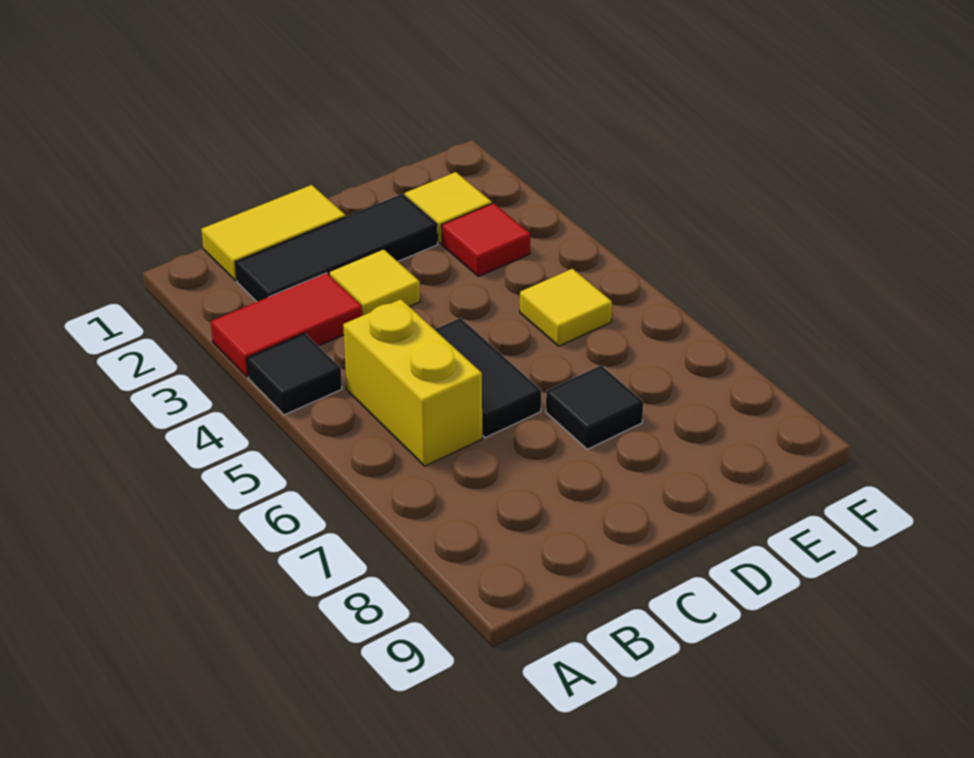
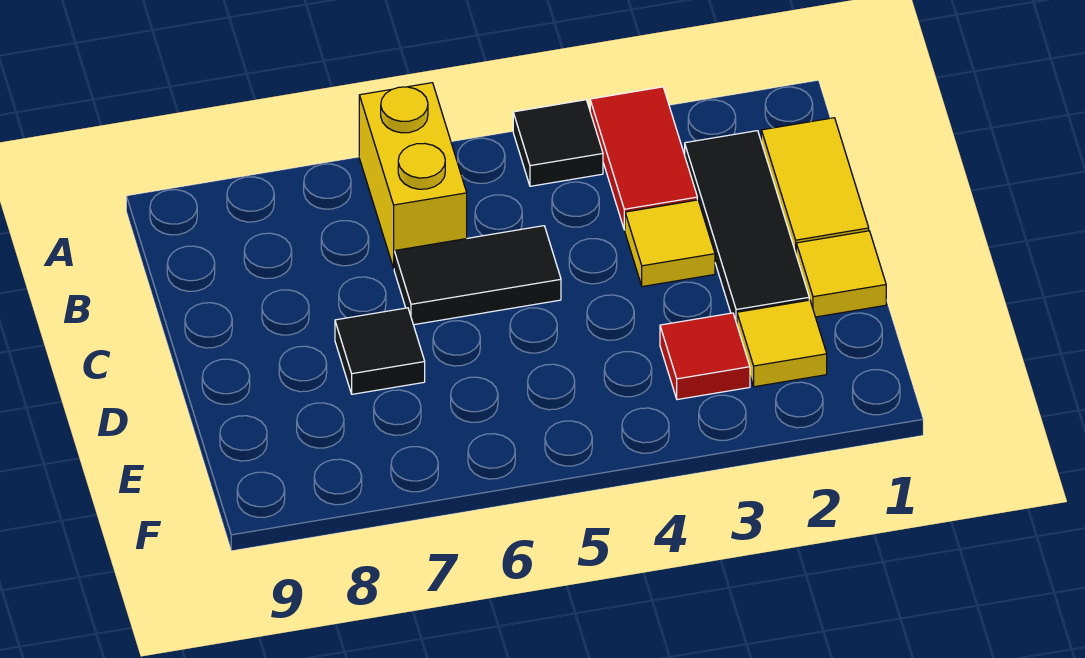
yellow 1x2 brick [343,299,482,466] -> yellow 1x2 brick turned to [359,83,467,268]
yellow 1x1 tile [520,269,612,346] -> yellow 1x1 tile moved to [796,231,886,317]

